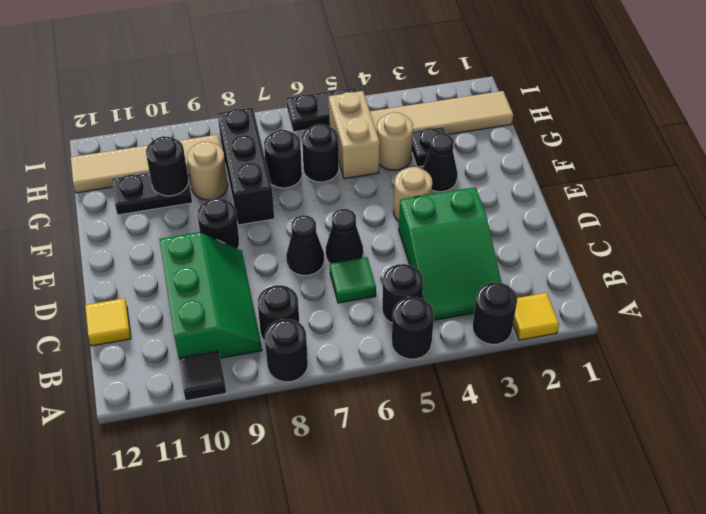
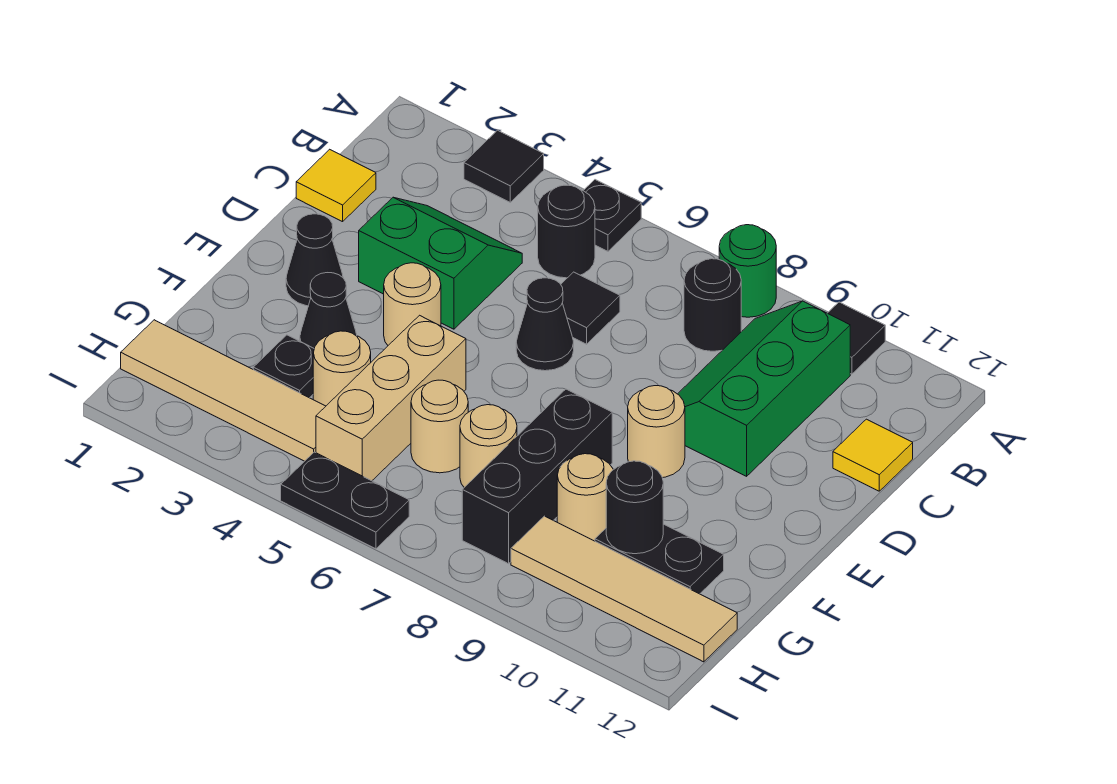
yellow 1x1 tile [513,293,559,340] -> yellow 1x1 tile moved to [296,149,376,222]
black 1x1 round brick [473,282,517,344] -> black 1x1 tile [464,130,544,202]
black 1x1 round brick [392,297,434,359] -> black 1x1 plate [583,180,641,251]
black 1x1 round brick [265,319,308,382] -> green 1x1 round brick [719,225,776,317]
green 2x3 slope [399,187,501,320] -> green 2x2 slope [359,197,522,329]
green 1x1 tile [330,257,376,303] -> black 1x1 tile [561,272,620,344]
black 1x1 cone [286,215,324,276] -> black 1x1 cone moved to [286,214,343,306]
black 1x1 round brick [198,198,239,249] -> tan 1x1 round brick [628,386,685,478]
tan 1x2 brick [329,91,380,179] -> tan 1x3 brick [316,315,466,481]
black 1x1 round brick [302,124,339,182] -> tan 1x1 round brick [411,380,468,473]
black 1x1 round brick [264,130,302,188] -> tan 1x1 round brick [460,405,517,487]

